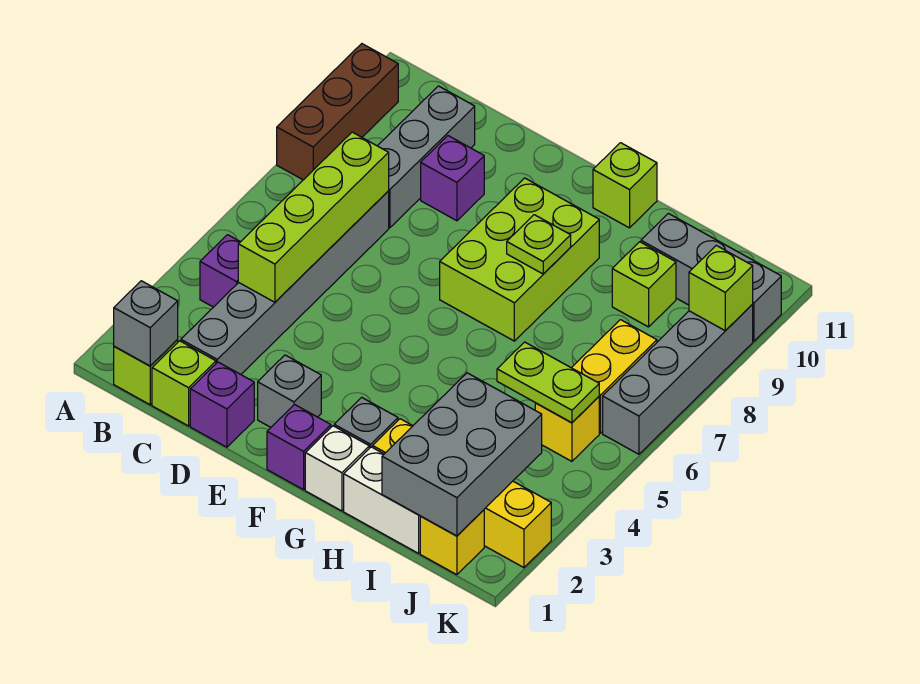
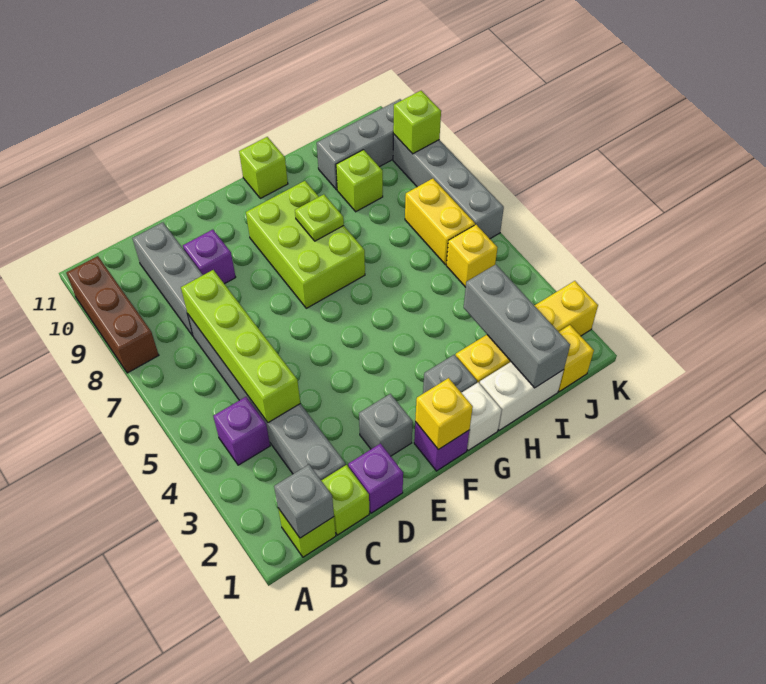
none -> yellow 1x1 brick [415,378,473,450]
grey 2x3 brick [382,373,542,536] -> grey 1x3 brick [464,264,570,388]
lime 1x2 plate [497,342,599,423] -> none

